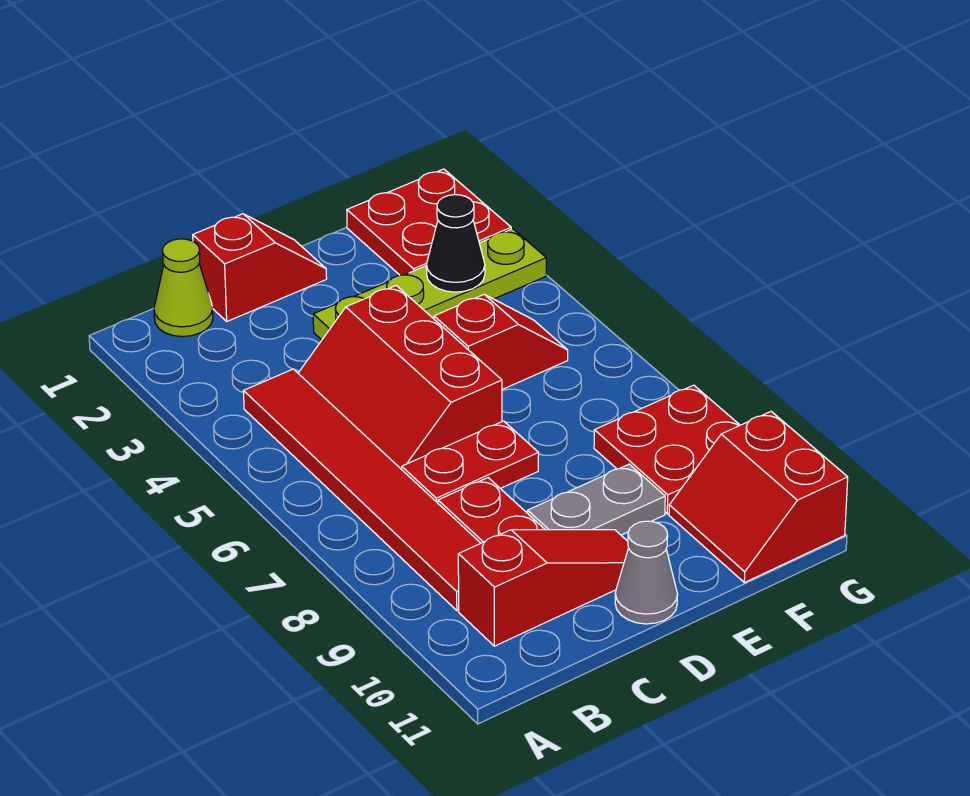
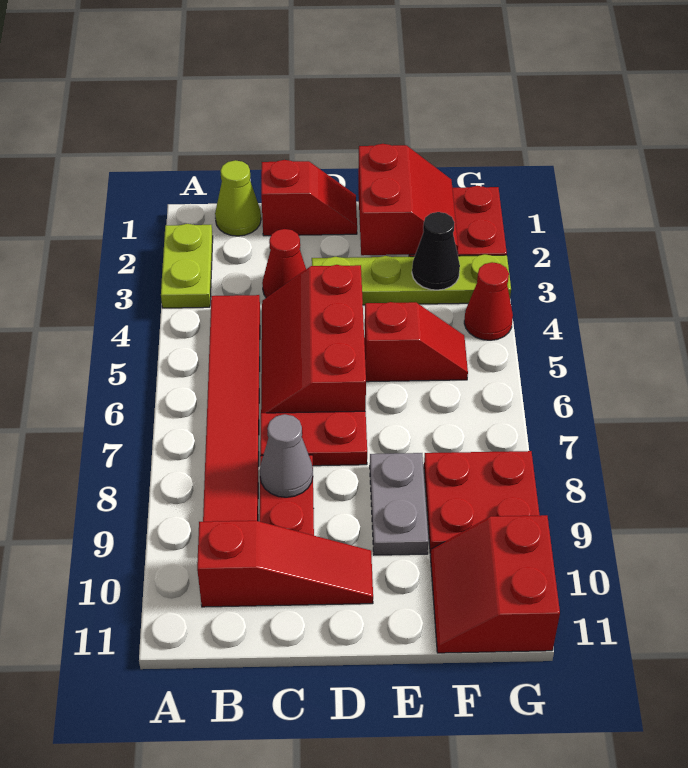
none -> lime 1x2 plate [161,224,213,308]
none -> red 1x1 cone [262,229,306,298]
grey 1x2 plate [528,464,665,535] -> grey 1x2 plate turned to [370,453,428,555]
grey 1x1 cone [615,521,678,624] -> grey 1x1 cone moved to [260,414,313,497]
none -> red 2x2 slope [358,144,458,255]
none -> red 1x1 cone [464,262,513,340]

